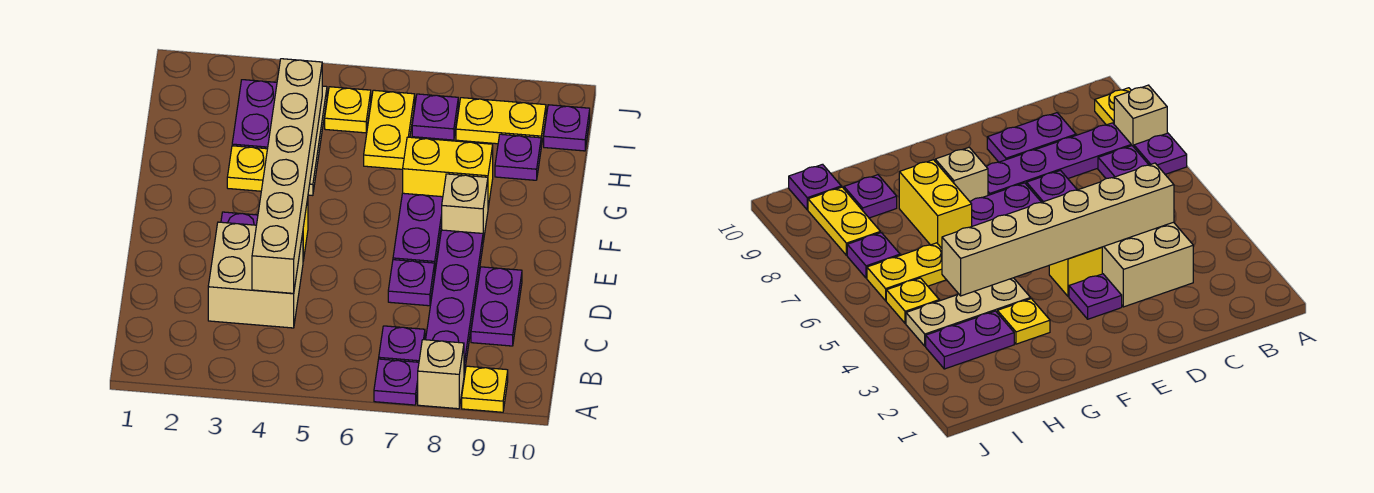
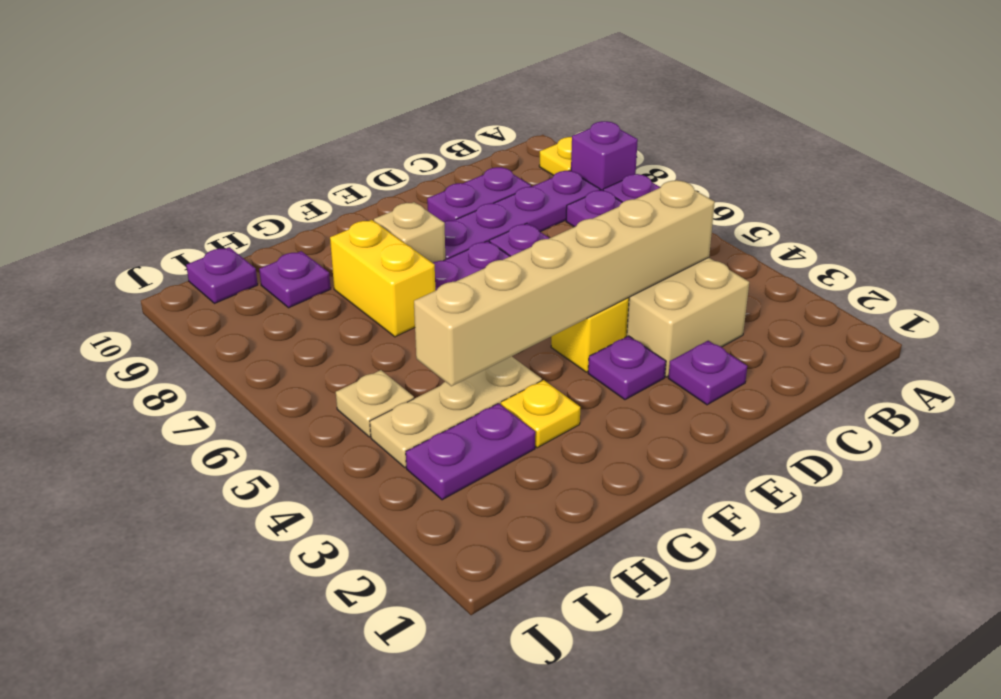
tan 1x1 brick [418,340,464,409] -> purple 1x1 brick [571,121,638,190]
yellow 1x2 plate [364,90,415,169] -> none
yellow 1x1 plate [325,87,371,133] -> tan 1x1 plate [336,370,414,437]
purple 1x1 plate [412,94,458,140] -> purple 1x1 plate moved to [668,341,747,405]
yellow 1x2 plate [456,98,546,147] -> none

